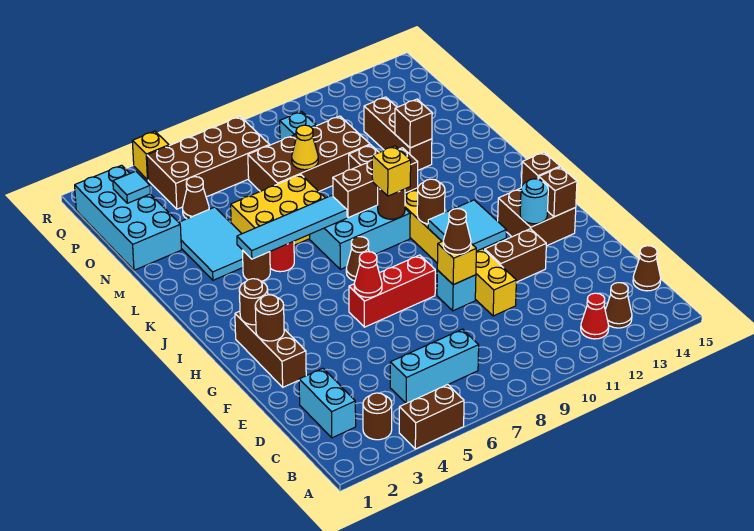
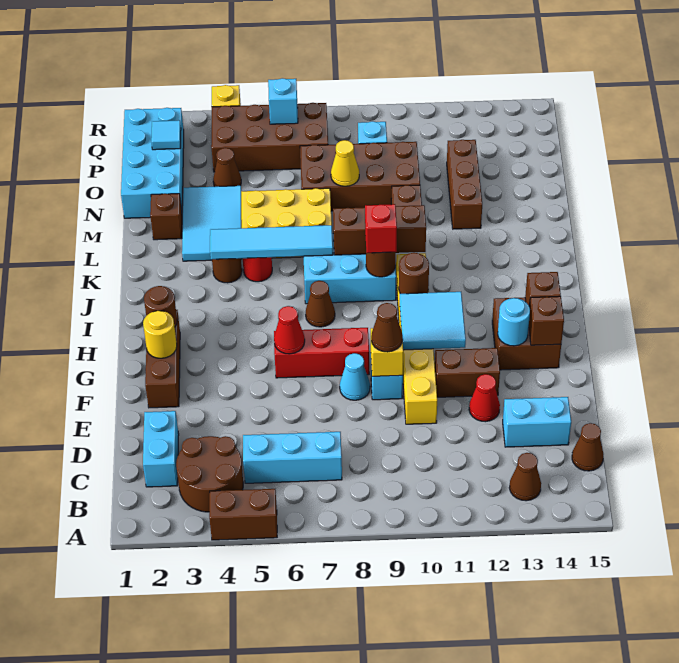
brown 1x1 round brick [363,393,392,440] -> brown 2x2 round brick [176,436,243,512]
red 1x1 cone [581,293,609,339] -> red 1x1 cone moved to [469,374,500,422]
none -> cyan 1x2 brick [503,397,571,447]
none -> cyan 1x1 cone [340,353,370,400]
brown 1x1 round brick [255,295,284,341] -> yellow 1x1 round brick [143,311,177,358]
yellow 1x1 brick [372,146,411,196] -> red 1x1 brick [365,204,397,253]
brown 1x1 brick [395,99,432,148] -> brown 1x1 brick moved to [150,194,182,240]
none -> cyan 1x1 brick [268,78,298,124]

